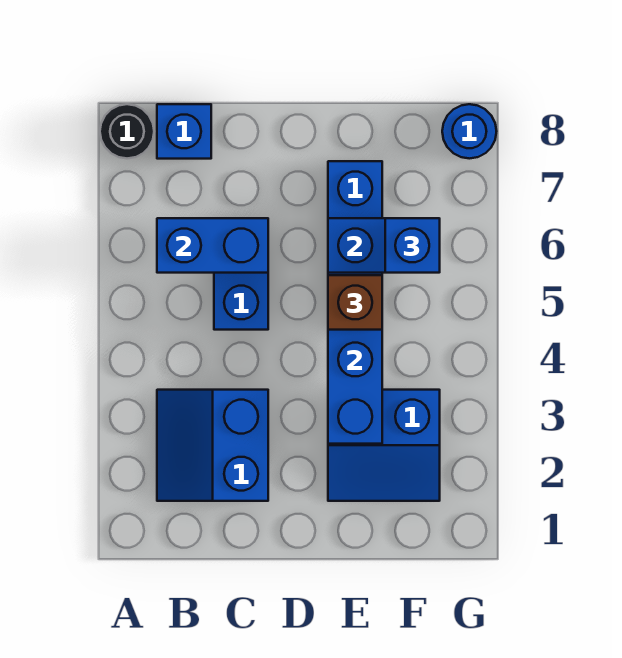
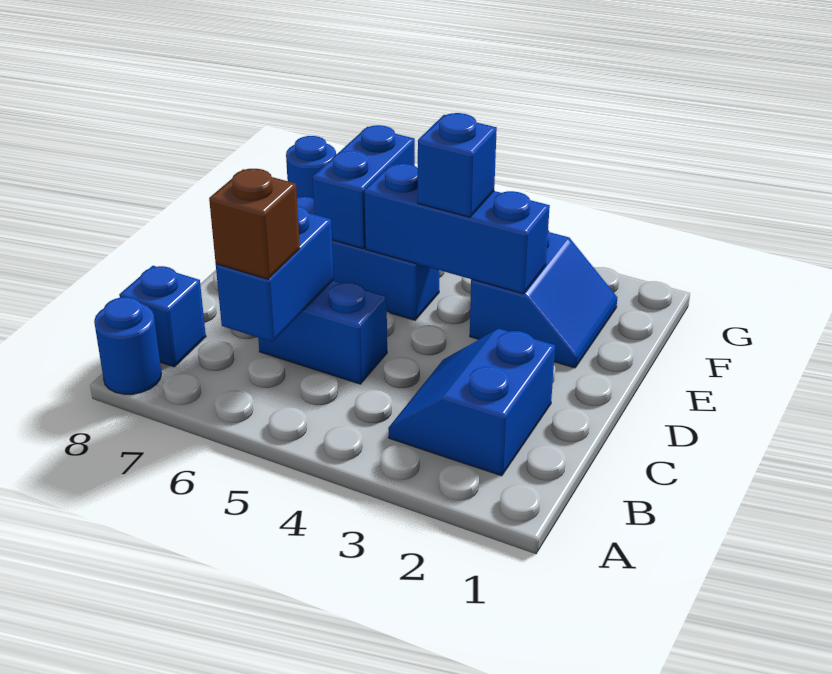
black 1x1 round brick [100,104,154,158] -> blue 1x1 round brick [94,297,162,394]
blue 2x2 slope [157,390,268,501] -> blue 2x2 slope turned to [388,329,555,476]
brown 1x1 brick [328,275,382,330] -> brown 1x1 brick moved to [209,169,300,279]
blue 1x1 brick [385,218,440,273] -> blue 1x1 brick moved to [418,113,497,217]

